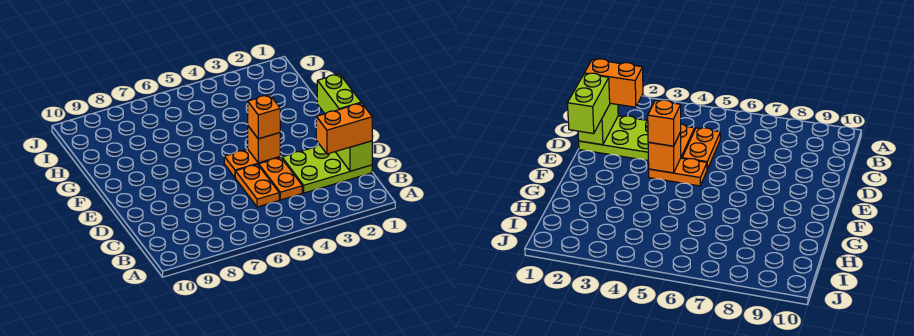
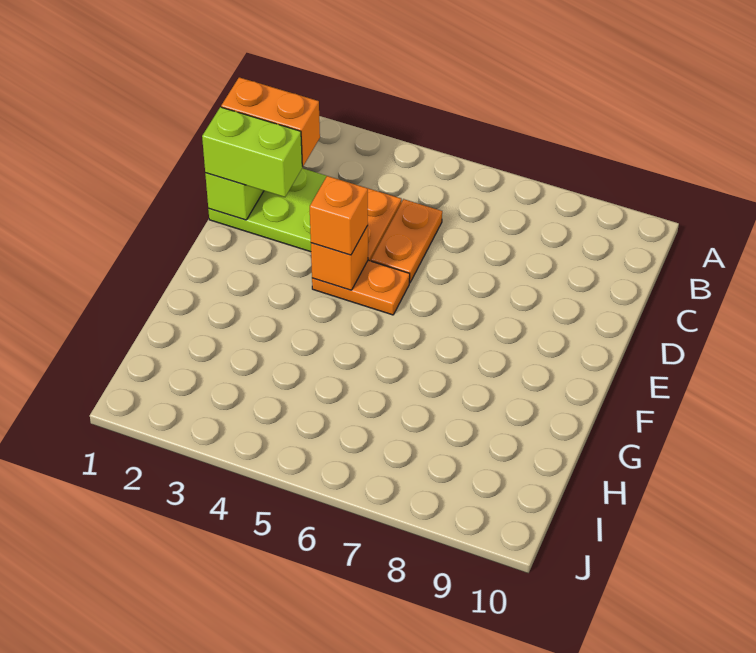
lime 1x2 brick [317,74,361,114] -> lime 1x2 brick turned to [202,107,302,197]

